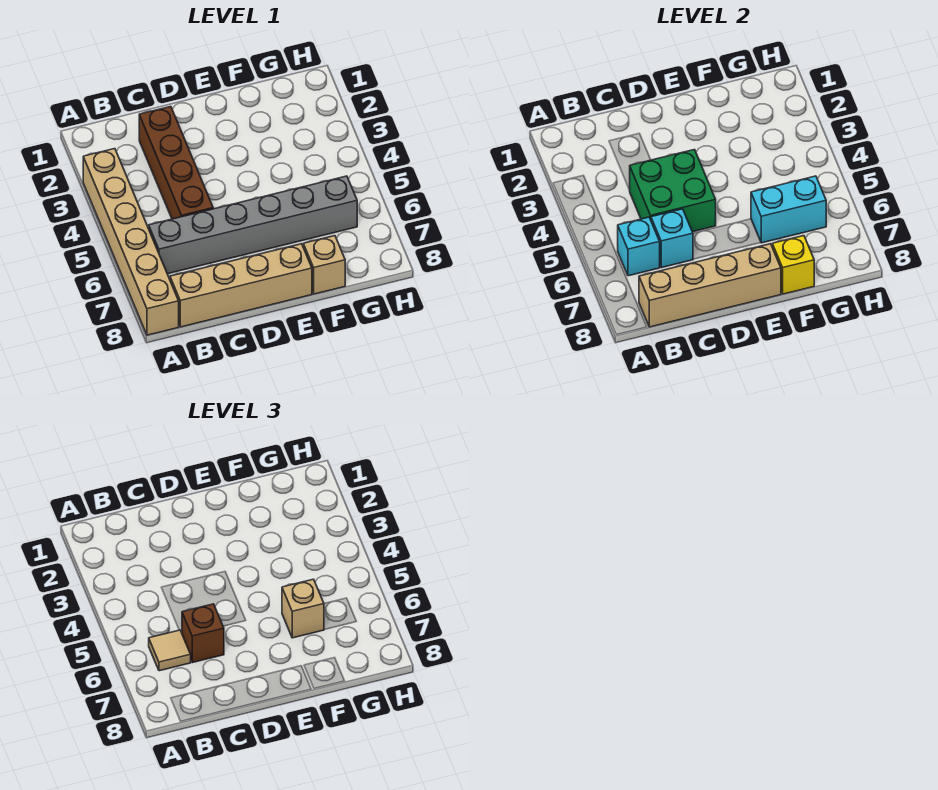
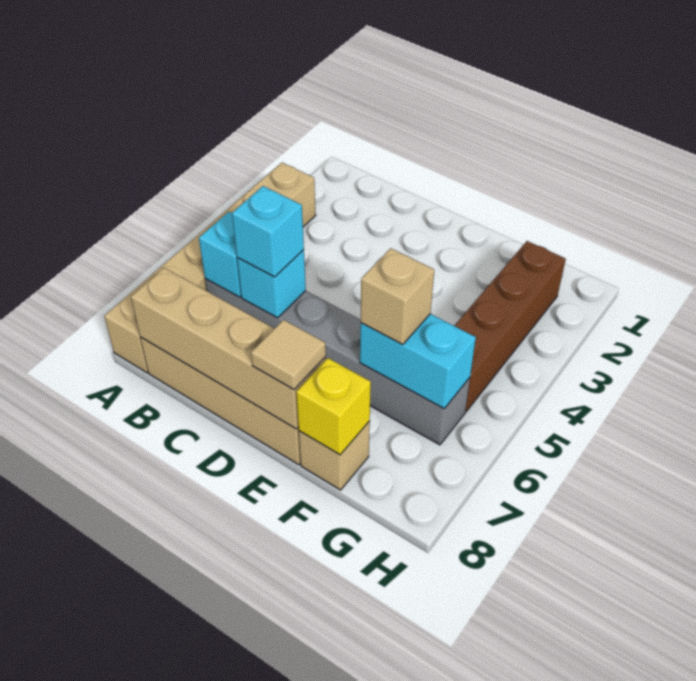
tan 1x1 tile [149,630,191,671] -> tan 1x1 tile moved to [251,320,326,390]
brown 1x4 brick [139,106,213,219] -> brown 1x4 brick moved to [454,241,566,412]
green 2x2 brick [630,150,716,232] -> none
brown 1x1 brick [182,604,224,663] -> cyan 1x1 brick [232,186,304,277]

